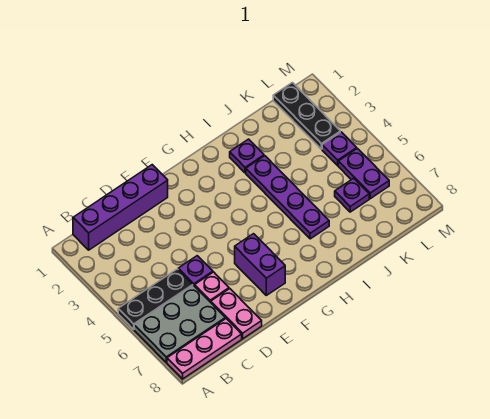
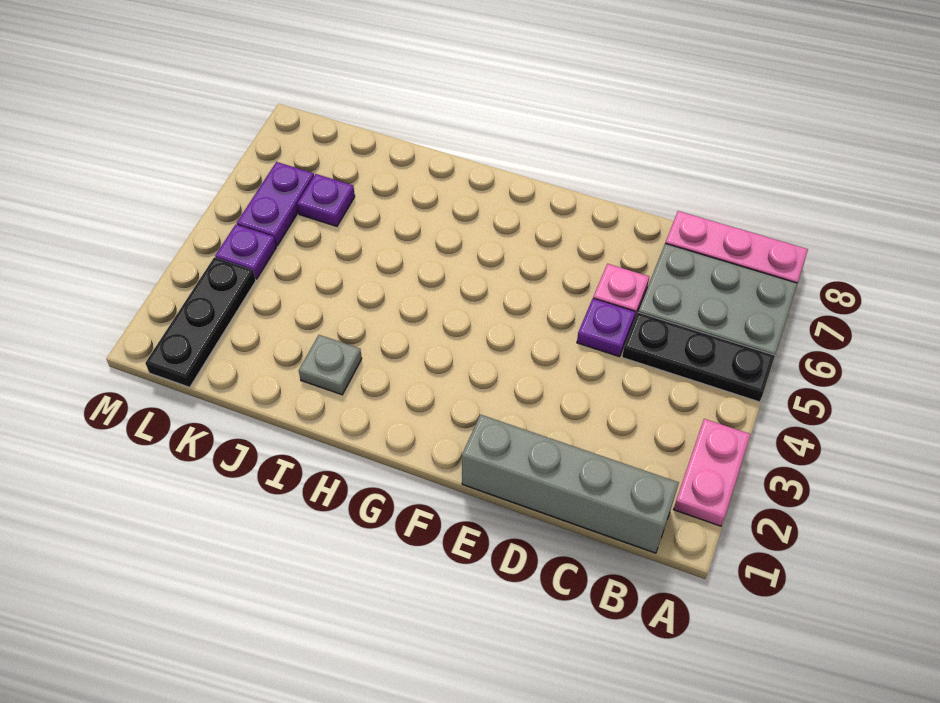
purple 1x4 brick [73,165,168,250] -> grey 1x4 brick [462,415,679,553]
pink 1x2 plate [211,289,262,339] -> pink 1x2 plate moved to [674,419,751,526]
purple 1x2 brick [235,234,285,295] -> none
purple 1x1 plate [230,139,264,173] -> grey 1x1 plate [299,335,362,395]
purple 1x4 plate [246,156,329,239] -> none

